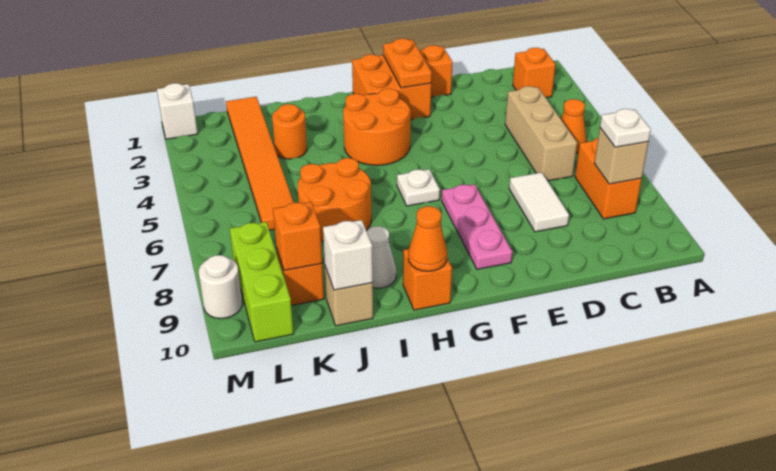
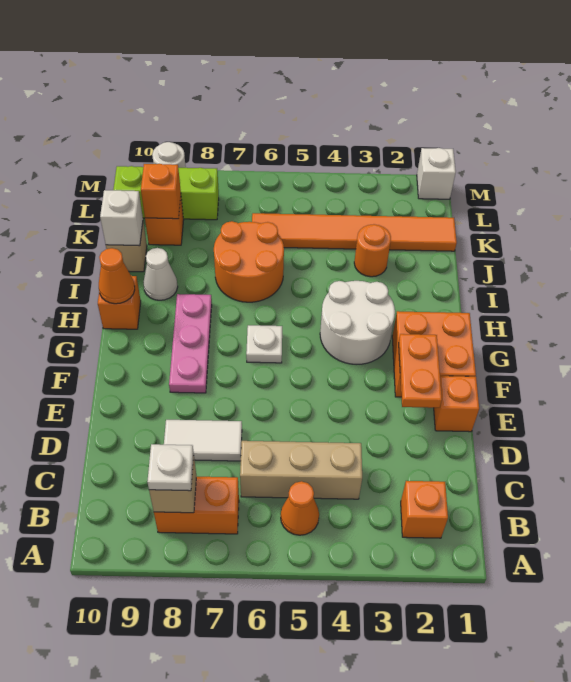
orange 1x2 plate [383,39,432,88] -> orange 1x2 plate turned to [399,334,442,408]
pink 1x3 plate [442,184,512,269] -> pink 1x3 plate turned to [169,294,212,393]
orange 2x2 round brick [343,89,411,165] -> white 2x2 round brick [320,281,395,365]

